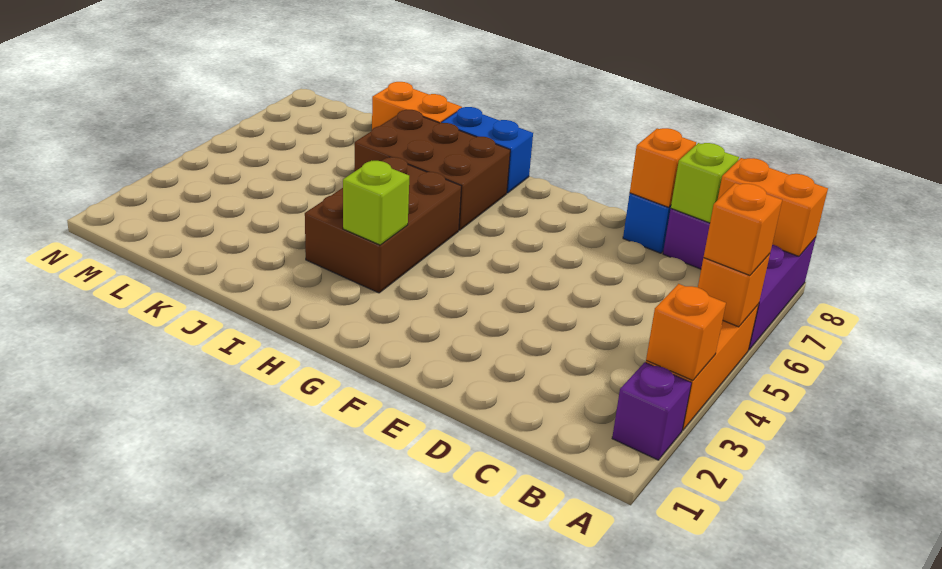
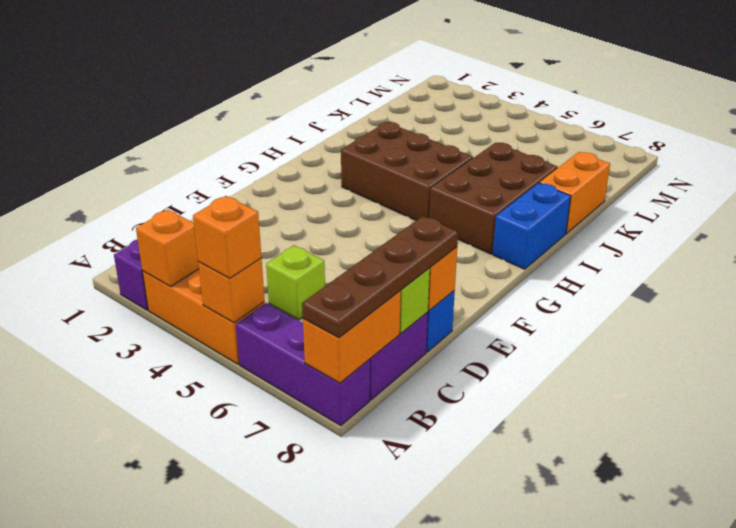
none -> brown 1x4 plate [302,216,458,338]
lime 1x1 brick [343,161,409,245] -> lime 1x1 brick moved to [266,245,325,320]

